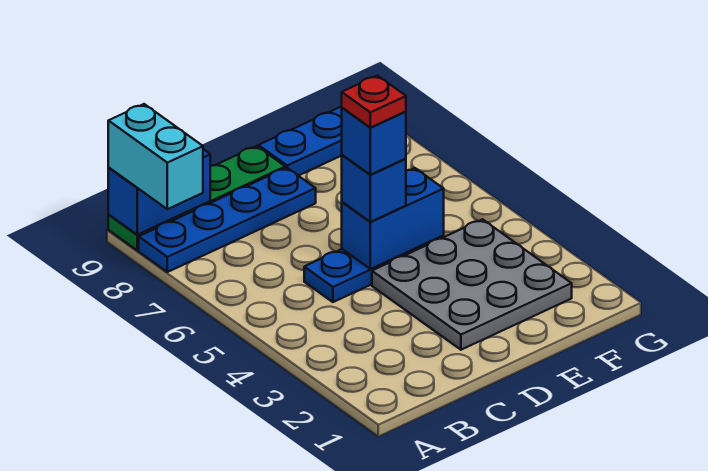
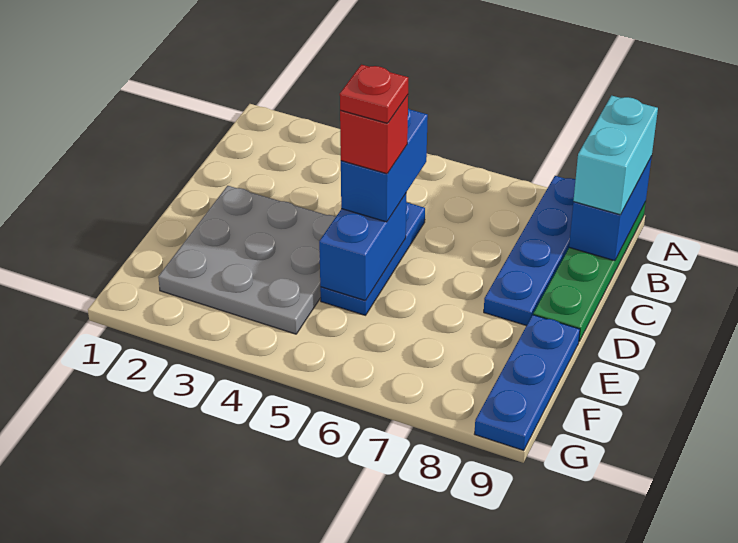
cyan 1x2 brick [108,104,203,209] -> cyan 1x2 brick turned to [573,96,658,215]
blue 1x1 brick [342,155,406,222] -> blue 1x2 brick [341,109,428,222]
blue 1x1 brick [342,108,406,175] -> red 1x1 brick [340,95,408,174]

